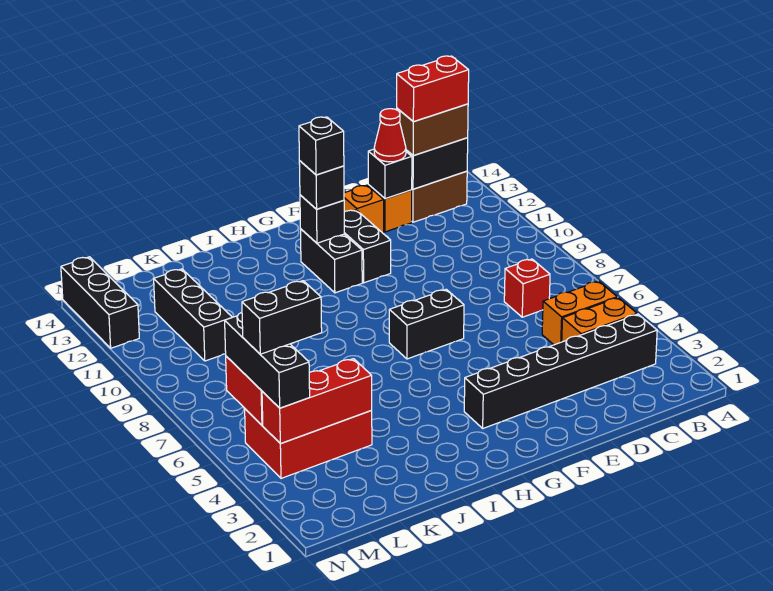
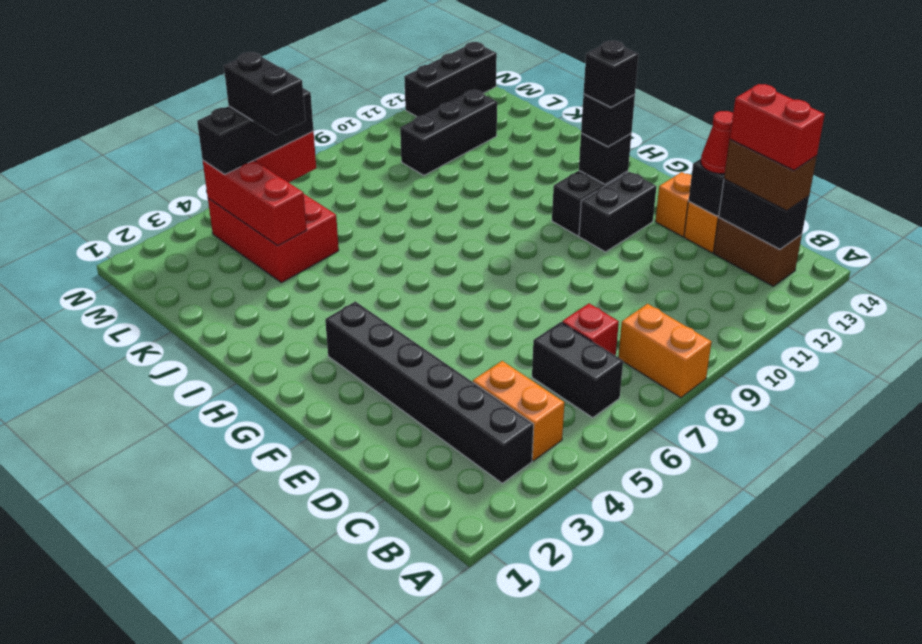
orange 1x2 brick [542,281,617,345] -> orange 1x2 brick moved to [618,304,711,398]
black 1x2 brick [389,289,464,359] -> black 1x2 brick moved to [532,322,623,418]

